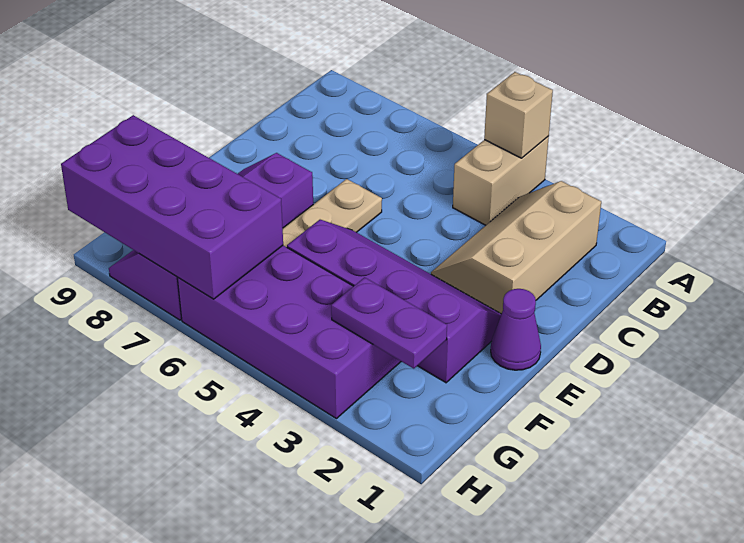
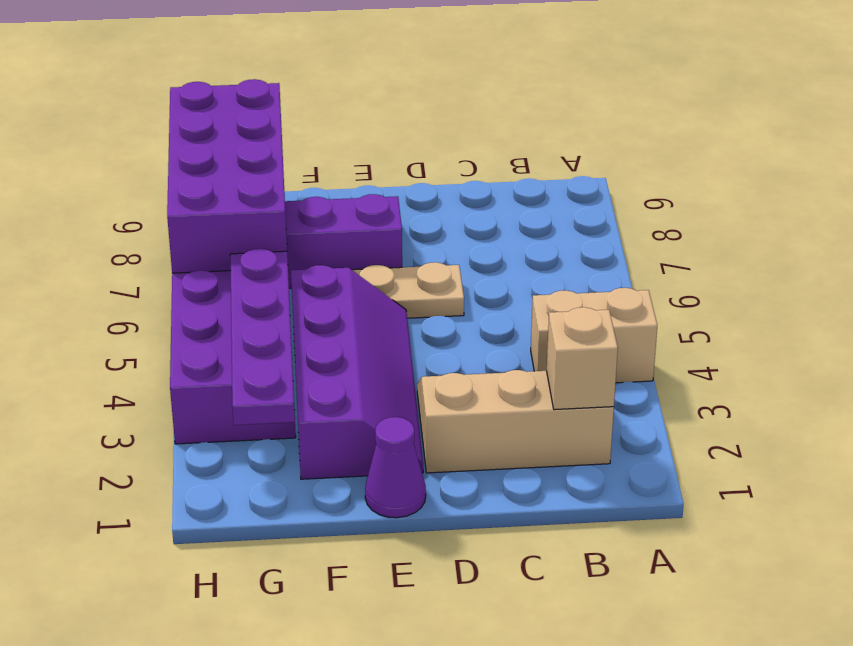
tan 1x1 brick [484,72,553,158] -> tan 1x1 brick moved to [547,307,618,410]
purple 1x2 plate [331,277,447,369] -> purple 1x4 plate [230,249,295,425]

